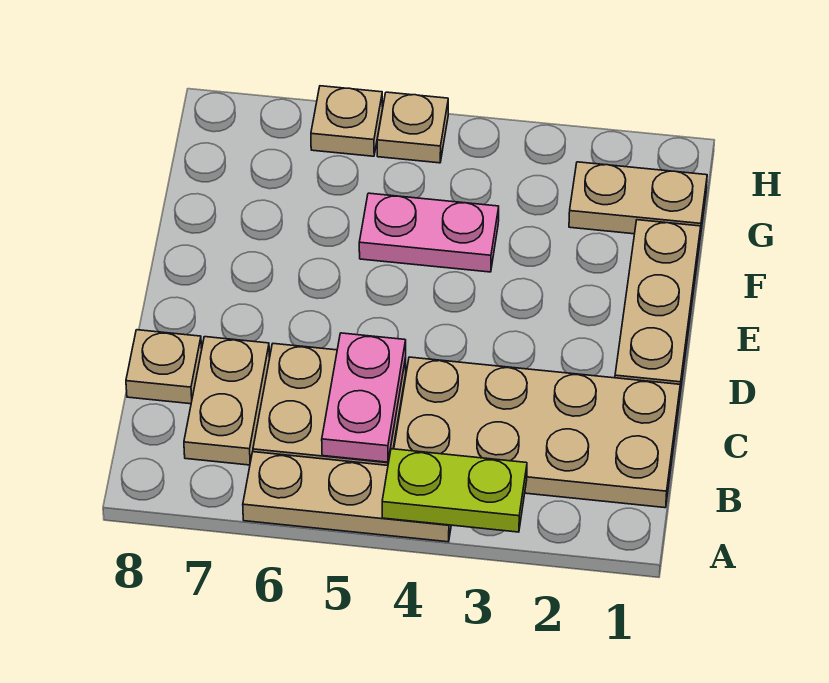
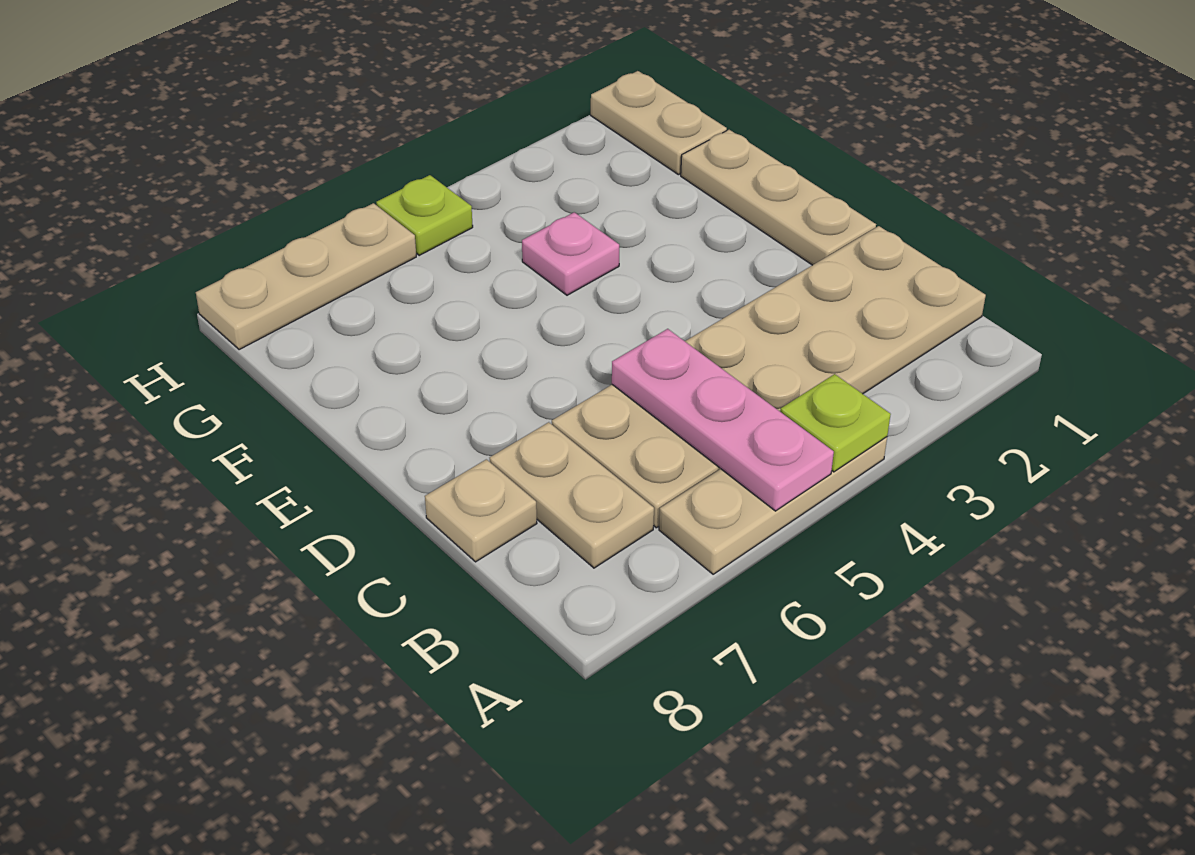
lime 1x2 plate [382,449,527,532] -> lime 1x1 plate [780,374,891,472]
pink 1x2 plate [322,333,406,462] -> pink 1x3 plate [612,329,834,511]
pink 1x2 plate [359,193,499,272] -> pink 1x1 plate [522,212,619,295]
tan 1x2 plate [569,162,707,236] -> tan 1x2 plate turned to [591,71,727,175]
tan 1x1 plate [377,92,448,163] -> lime 1x1 plate [376,175,473,255]
tan 1x1 plate [311,86,383,156] -> tan 1x3 plate [196,203,416,350]

